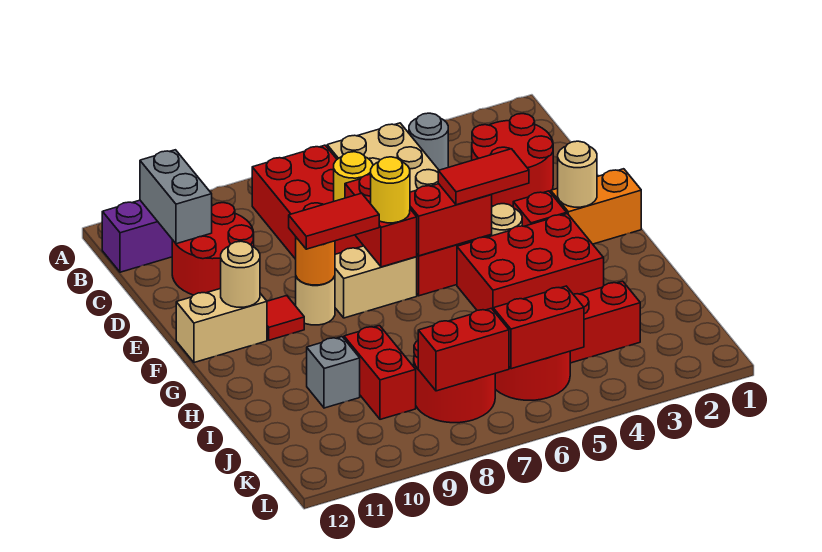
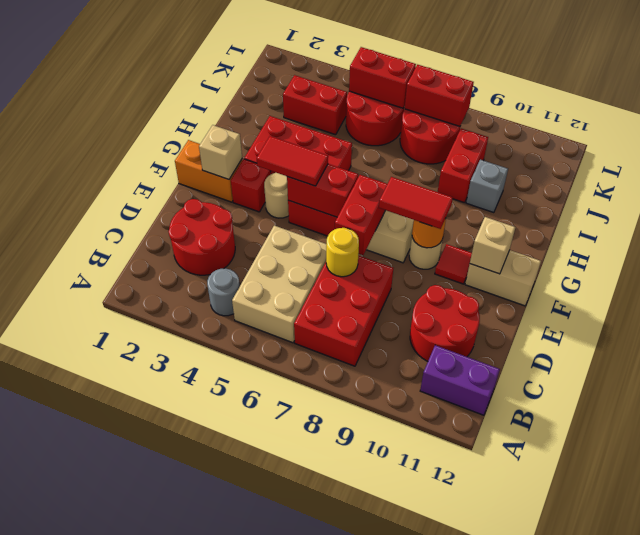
grey 1x2 brick [140,150,212,244] -> none
tan 1x1 round brick [558,141,597,207] -> tan 1x1 brick [199,125,242,179]
yellow 1x1 round brick [371,157,410,223] -> none
tan 1x1 round brick [221,241,260,307] -> tan 1x1 brick [470,217,515,274]

